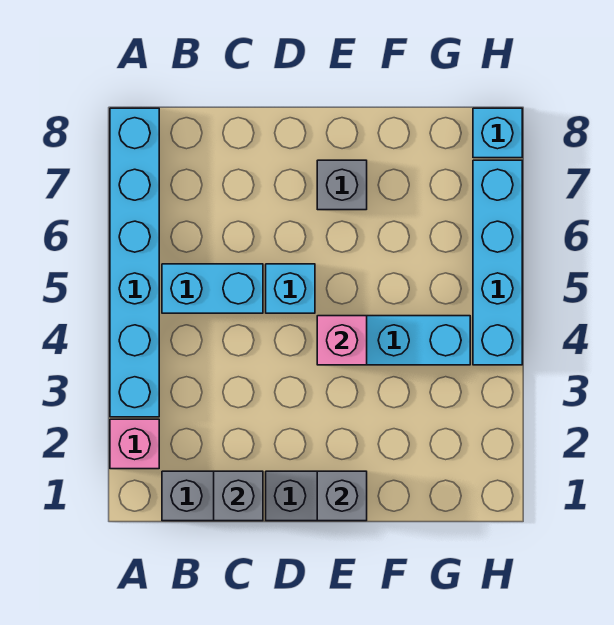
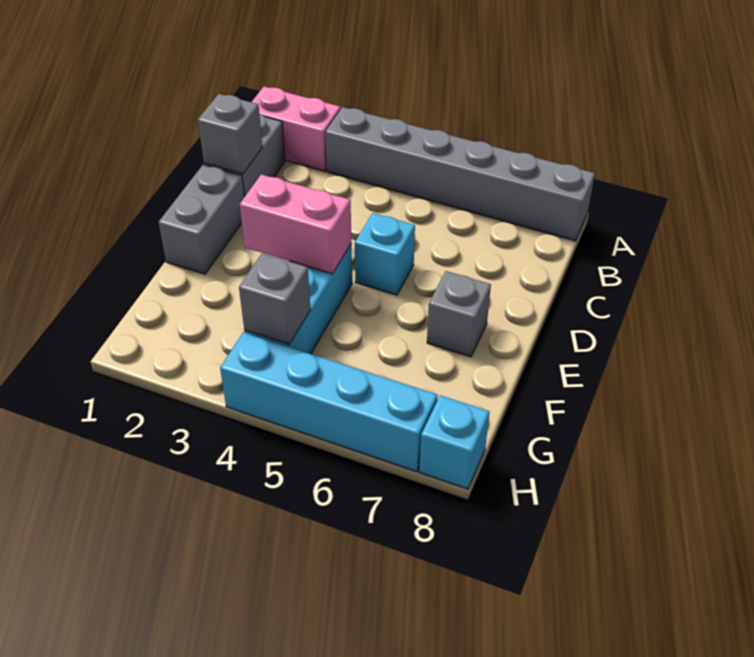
pink 1x1 brick [110,419,159,469] -> pink 1x2 brick [252,87,341,171]
cyan 1x6 brick [110,108,159,417] -> grey 1x6 brick [325,107,595,241]
cyan 1x2 brick [162,264,263,313] -> none
grey 1x1 brick [317,471,367,521] -> grey 1x1 brick moved to [239,253,311,344]
pink 1x1 brick [317,316,367,365] -> pink 1x2 brick [240,174,351,274]

